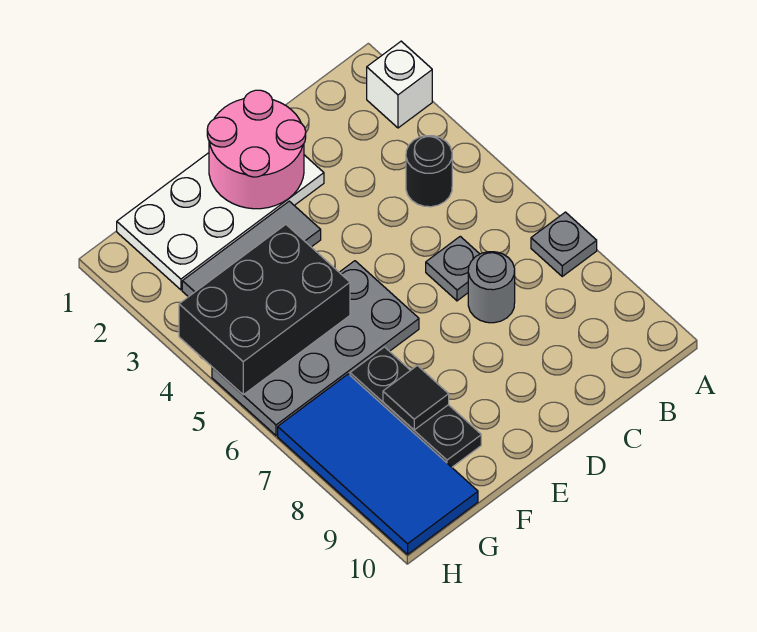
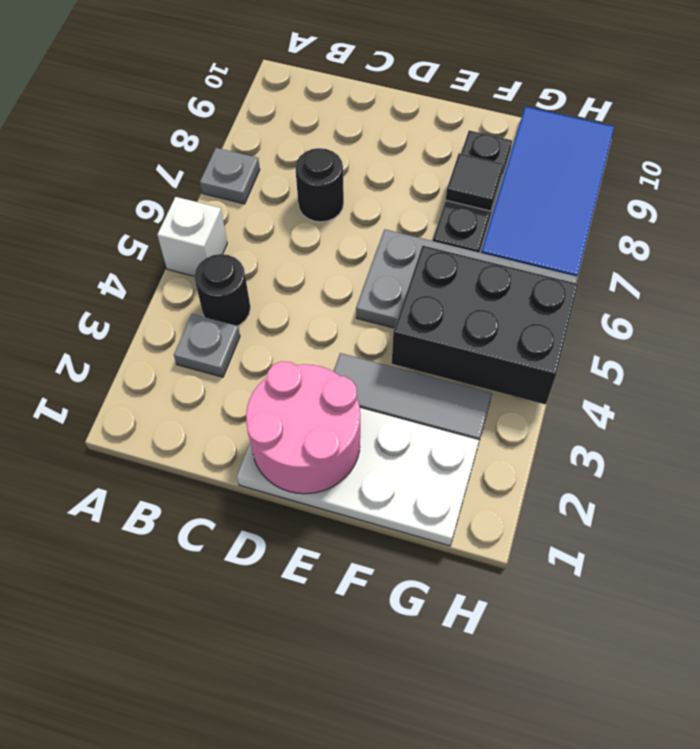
white 1x1 brick [367,41,432,128] -> white 1x1 brick moved to [157,197,227,276]
grey 1x1 plate [426,236,479,301] -> grey 1x1 plate moved to [174,314,240,377]
grey 1x1 round brick [468,252,515,323] -> black 1x1 round brick [295,148,344,222]

